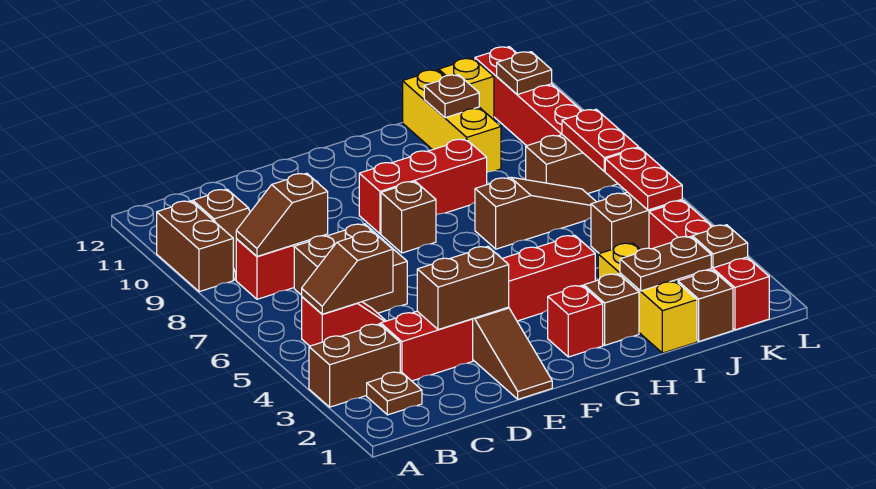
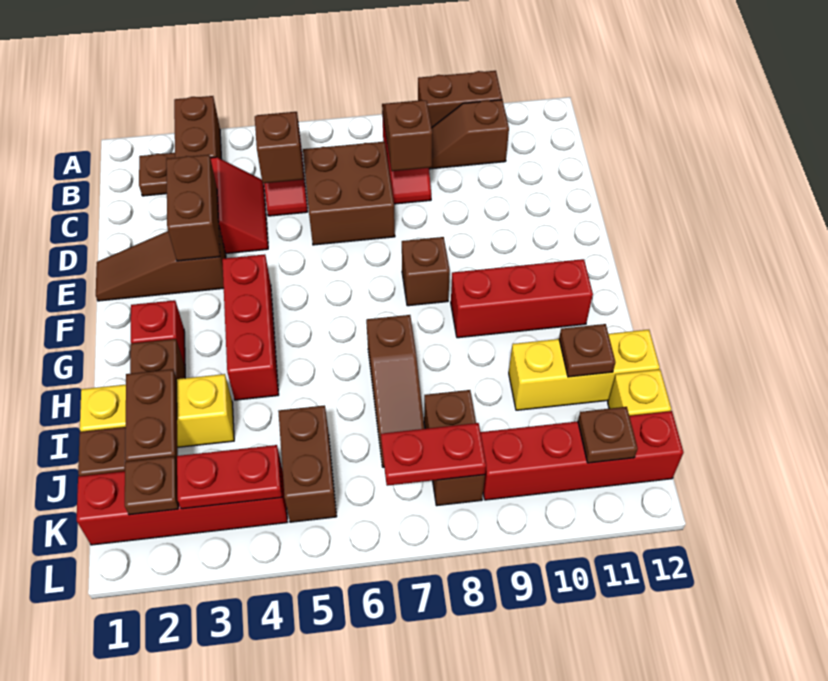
red 1x3 brick [359,139,487,234] -> red 1x3 brick turned to [451,259,593,338]
red 1x2 plate [605,148,682,210] -> red 1x2 plate moved to [177,445,282,509]

